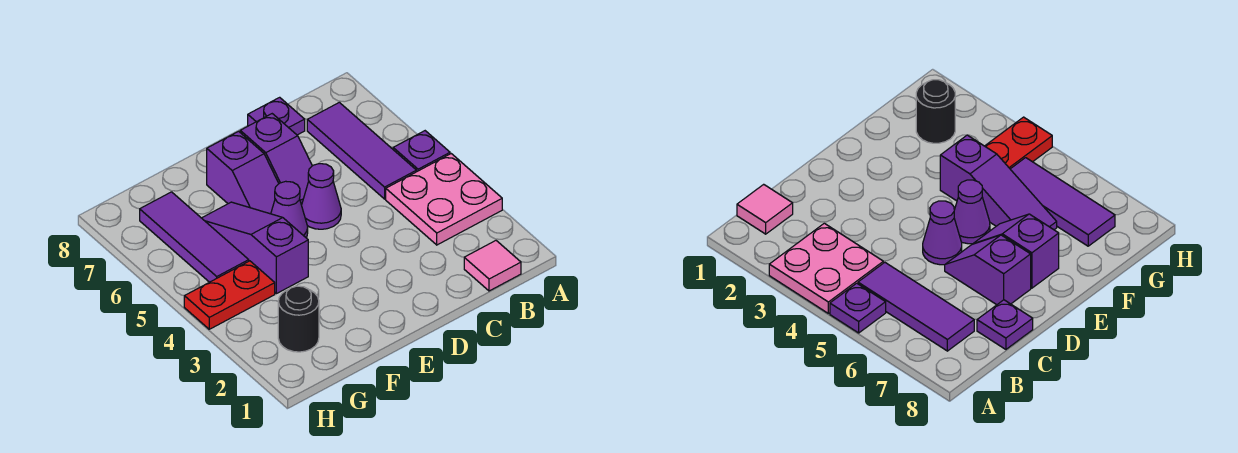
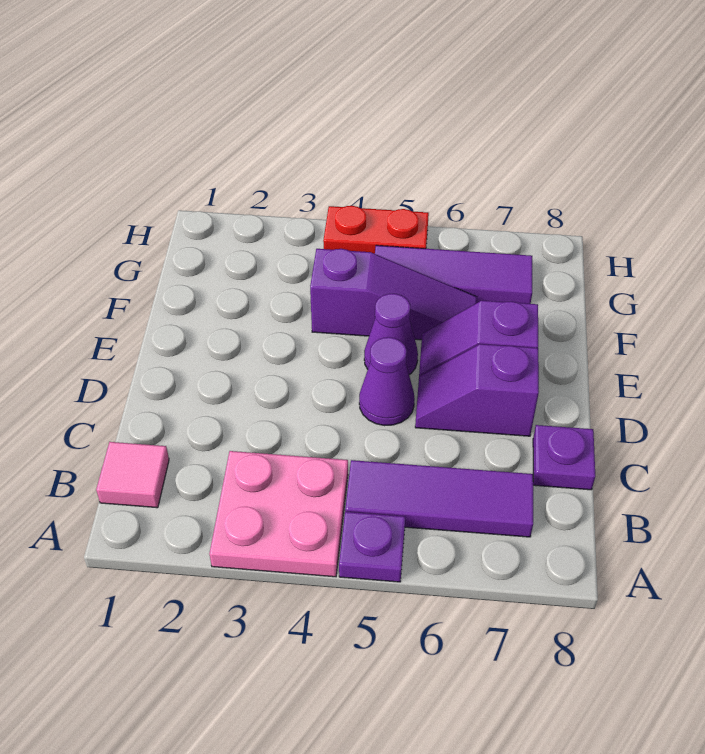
black 1x1 round brick [278,286,319,352] -> none
red 1x2 plate [184,261,275,329] -> red 1x2 plate turned to [323,206,429,254]

